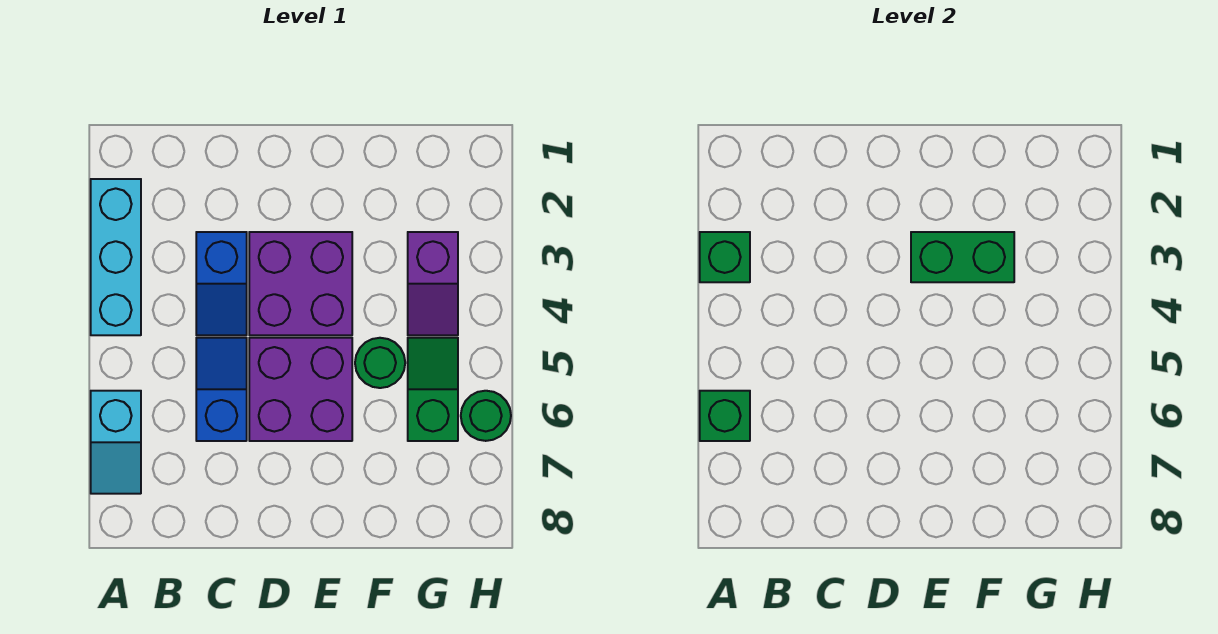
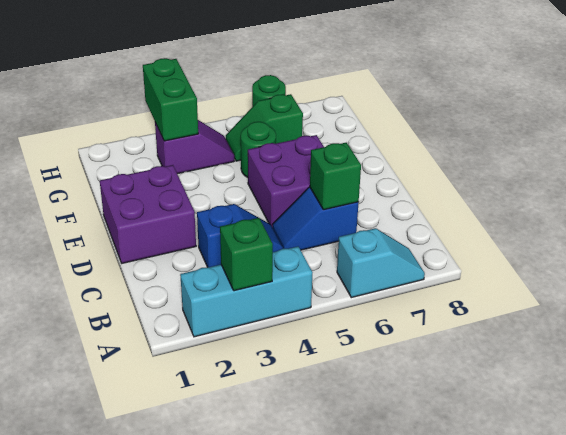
green 1x1 brick [700,391,750,441] -> green 1x1 brick moved to [310,143,361,210]
purple 2x2 brick [249,232,352,335] -> purple 2x2 brick moved to [100,165,196,263]
green 1x2 brick [911,232,1014,282] -> green 1x2 brick moved to [143,58,198,141]

